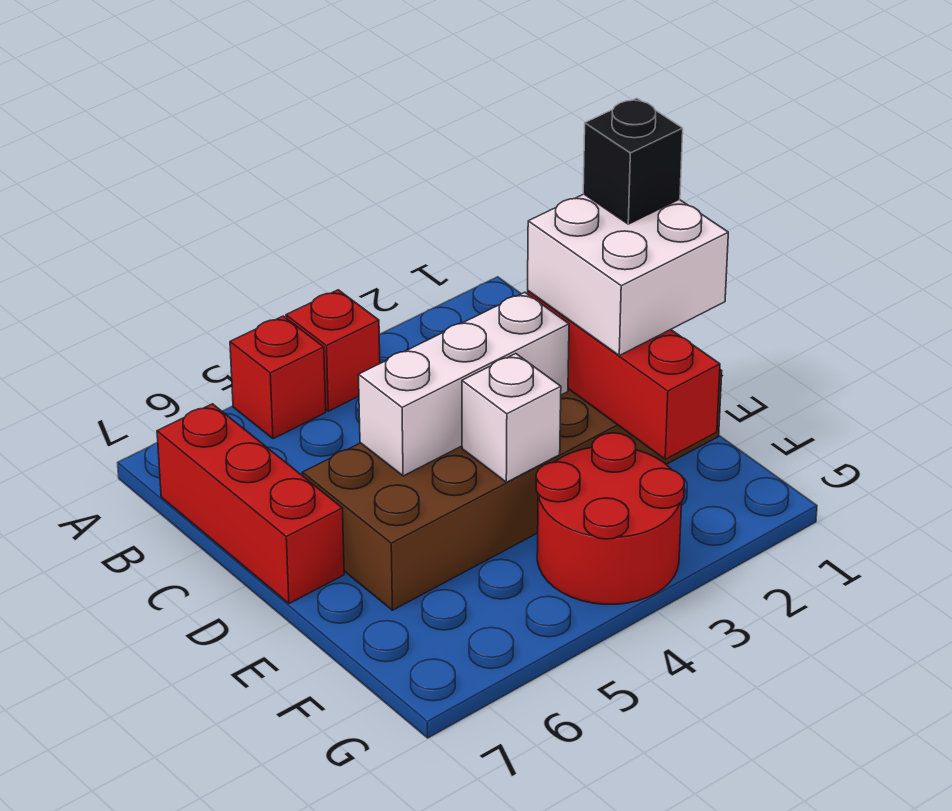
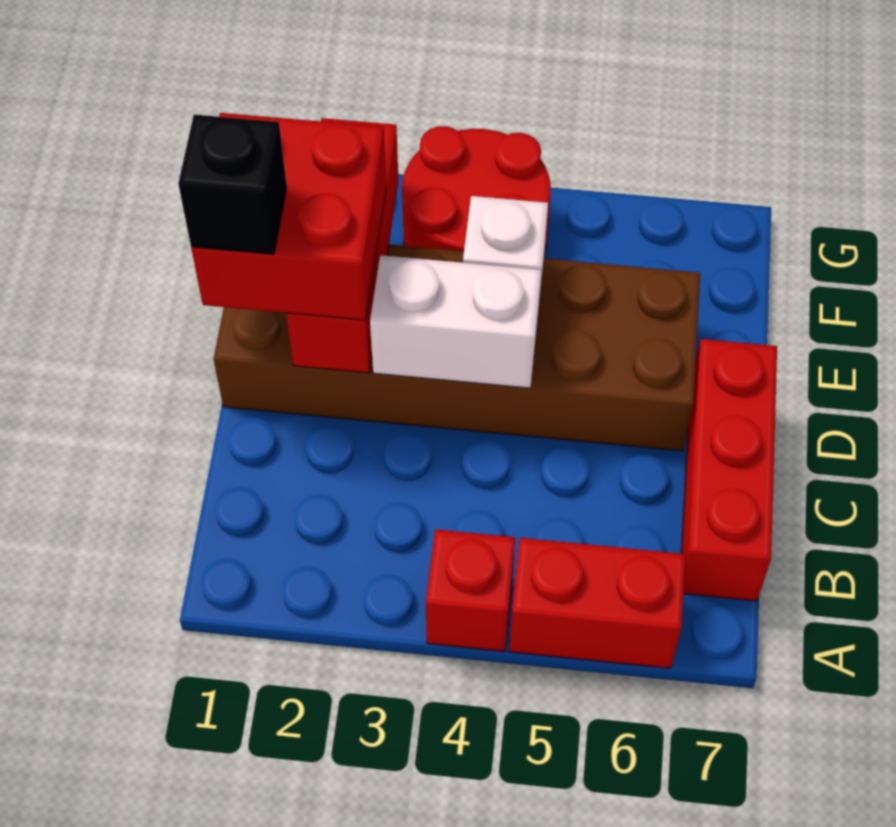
red 1x1 brick [230,316,326,439] -> red 1x2 brick [509,538,685,668]
white 2x2 brick [528,194,728,355] -> red 2x2 brick [191,113,386,320]
white 1x3 brick [358,292,569,476] -> white 1x2 brick [370,255,541,388]

